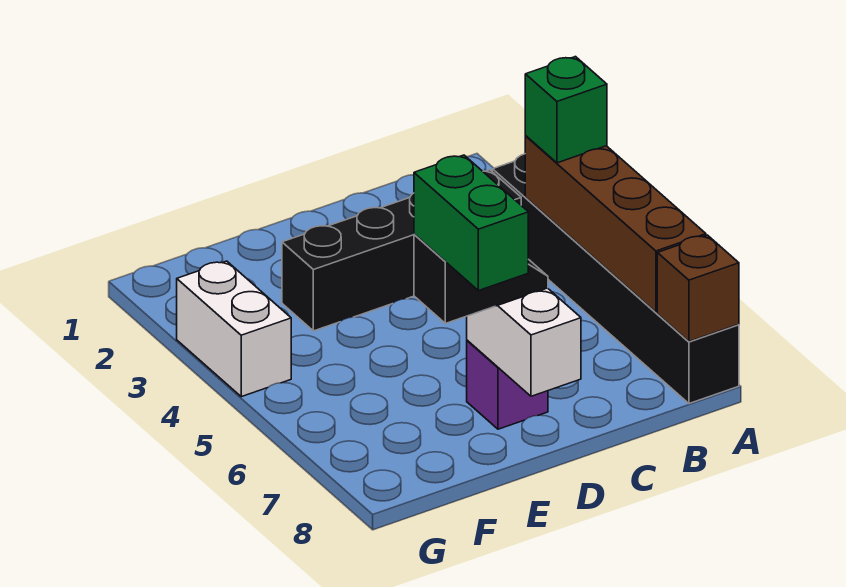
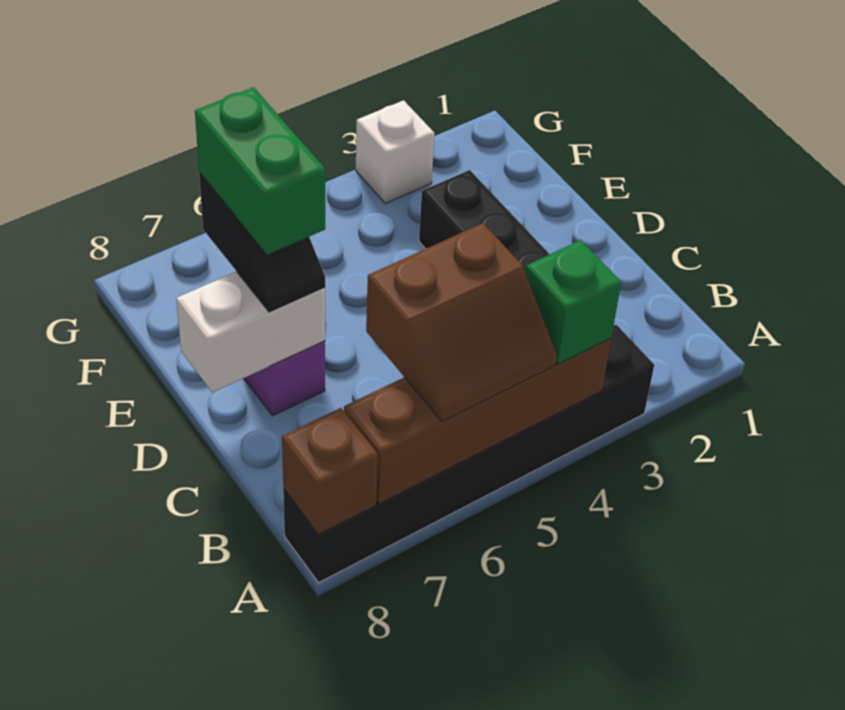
none -> brown 2x2 slope [366,223,557,421]
green 1x2 brick [414,155,528,291] -> green 1x2 brick turned to [195,87,325,254]
white 1x2 brick [177,261,291,397] -> white 1x1 brick [356,100,435,203]

